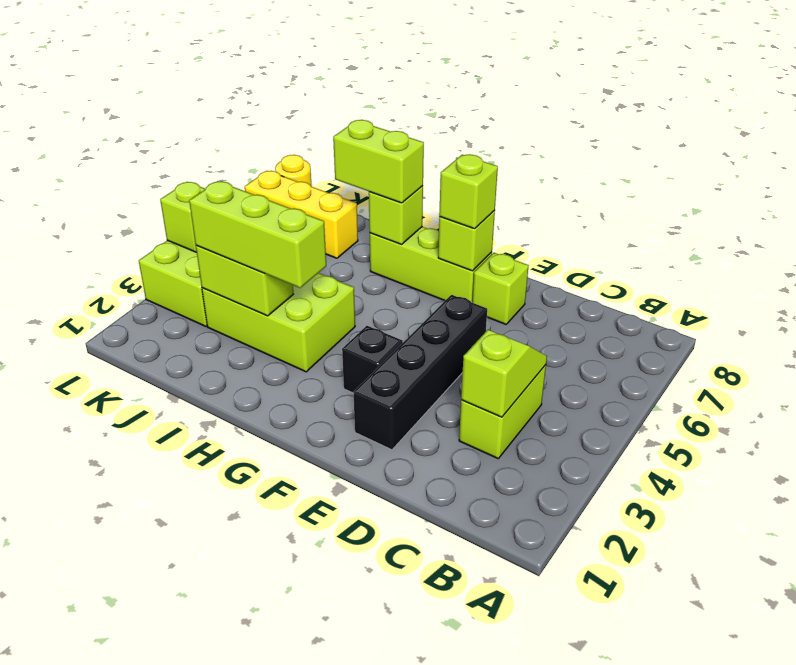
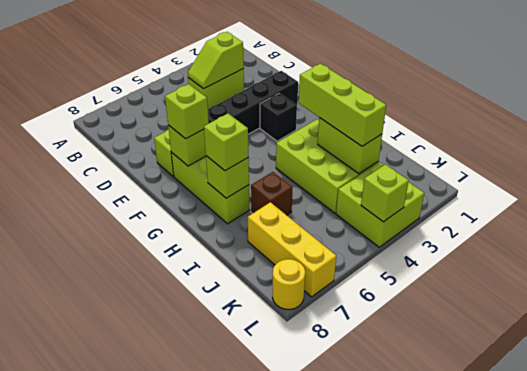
lime 1x2 brick [333,120,424,203] -> lime 1x1 brick [204,114,248,171]
none -> brown 1x1 brick [251,172,293,215]

